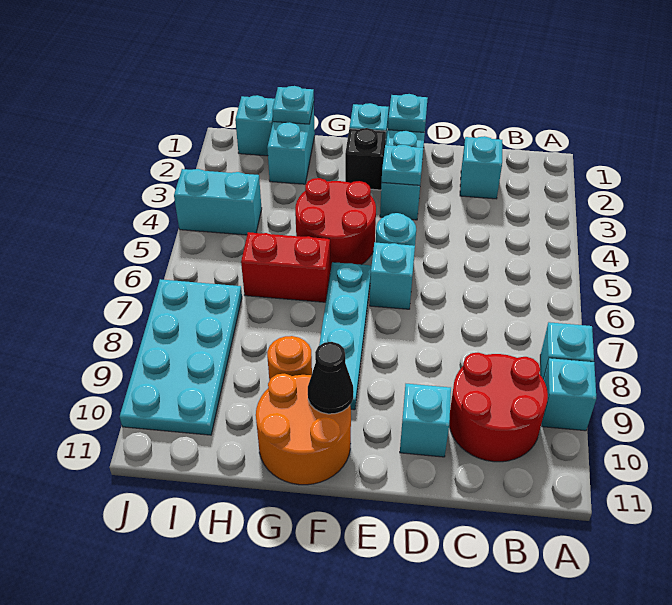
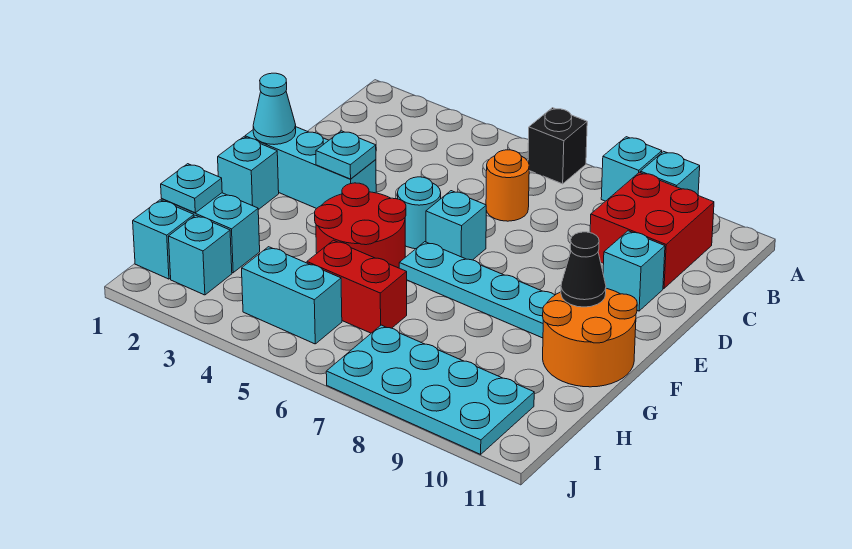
red 2x2 round brick [449,353,548,462] -> red 2x2 brick [590,172,714,288]
cyan 1x1 brick [460,136,502,199] -> cyan 1x1 brick moved to [169,215,232,295]
cyan 1x1 plate [388,94,428,132] -> cyan 1x1 cone [253,73,296,145]
black 1x1 brick [345,128,386,190] -> black 1x1 brick moved to [528,108,587,184]
red 1x2 brick [241,232,330,302] -> red 1x2 brick turned to [307,240,407,333]
orange 1x1 round brick [267,336,312,381] -> orange 1x1 round brick moved to [486,150,529,221]
cyan 1x2 brick [174,169,262,235] -> cyan 1x2 brick turned to [242,247,342,344]

